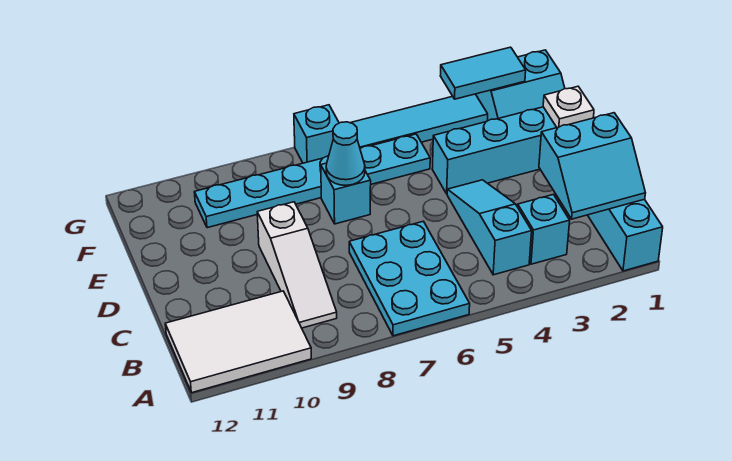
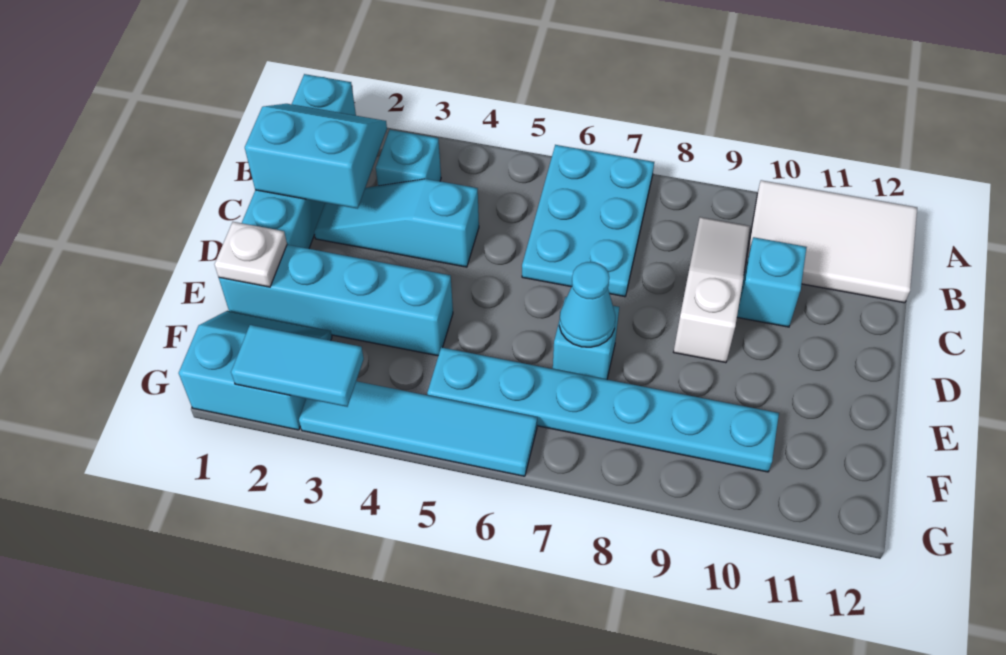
cyan 1x3 slope [447,180,532,275] -> cyan 1x3 slope turned to [314,179,479,267]
cyan 1x1 brick [294,105,339,163] -> cyan 1x1 brick moved to [737,237,807,327]

